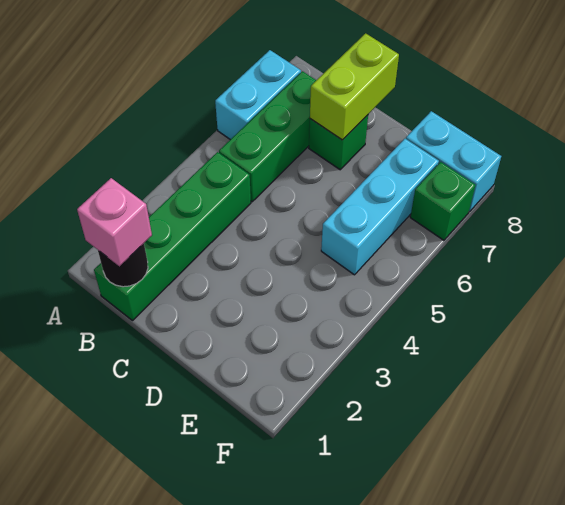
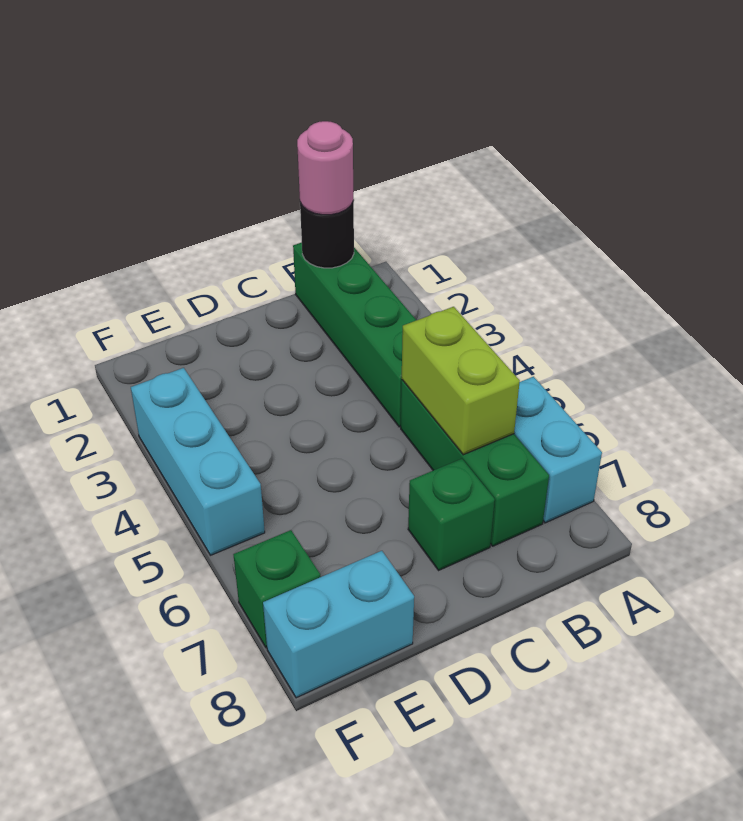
pink 1x1 brick [77,178,152,266] -> pink 1x1 round brick [297,121,354,215]
lime 1x2 brick [310,33,399,140] -> lime 1x2 brick moved to [402,307,520,455]
cyan 1x3 brick [321,139,439,275] -> cyan 1x3 brick moved to [131,368,265,555]

